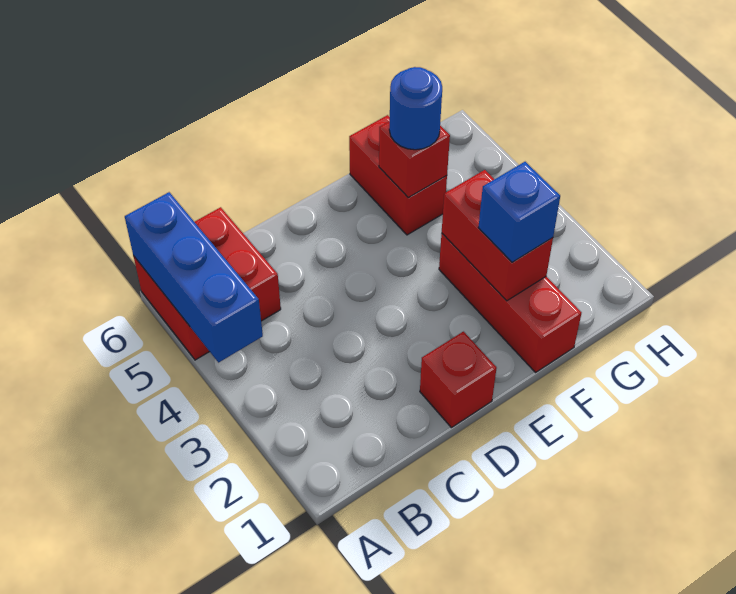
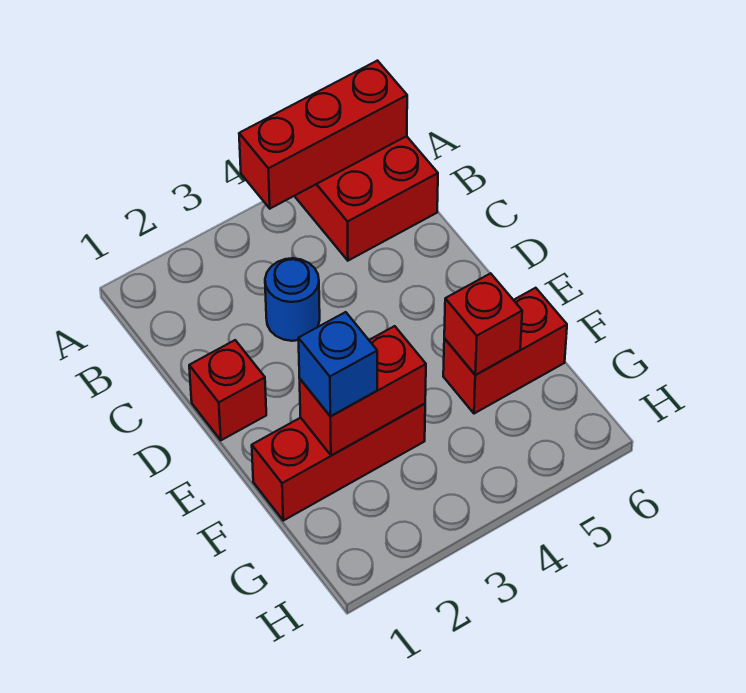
blue 1x3 brick [125,192,263,363] -> red 1x3 brick [239,61,407,209]
blue 1x1 round brick [389,67,442,150] -> blue 1x1 round brick moved to [265,258,320,341]

